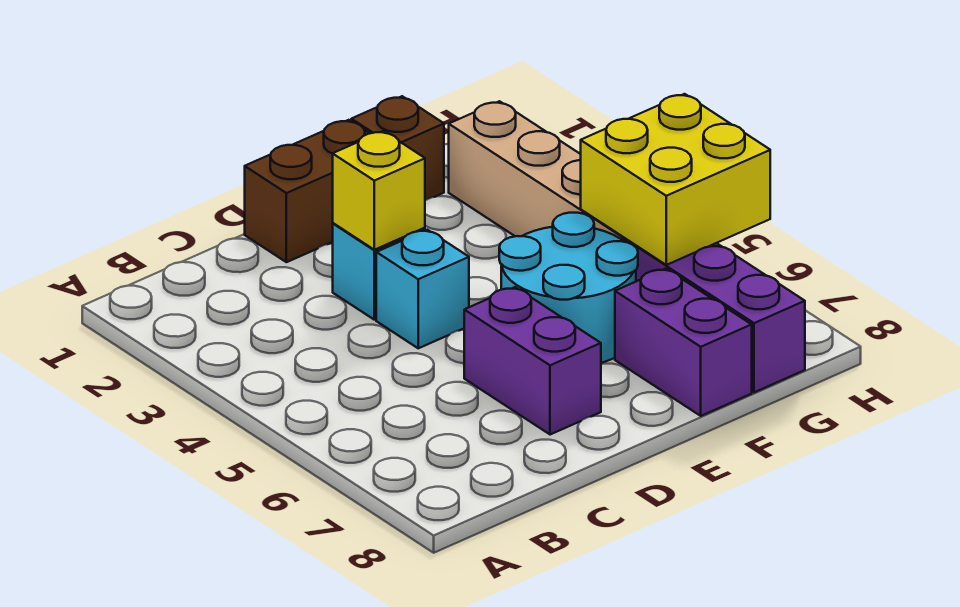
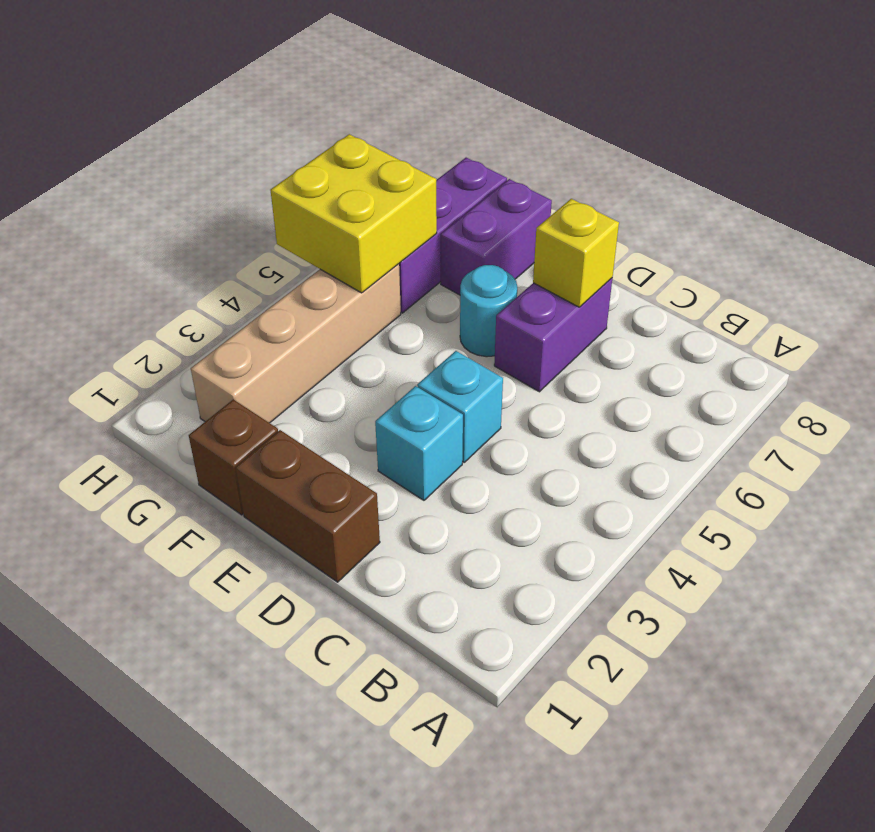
yellow 1x1 brick [333,131,425,250] -> yellow 1x1 brick moved to [533,199,619,307]
cyan 2x2 round brick [499,213,638,363] -> cyan 1x1 round brick [460,265,517,357]

